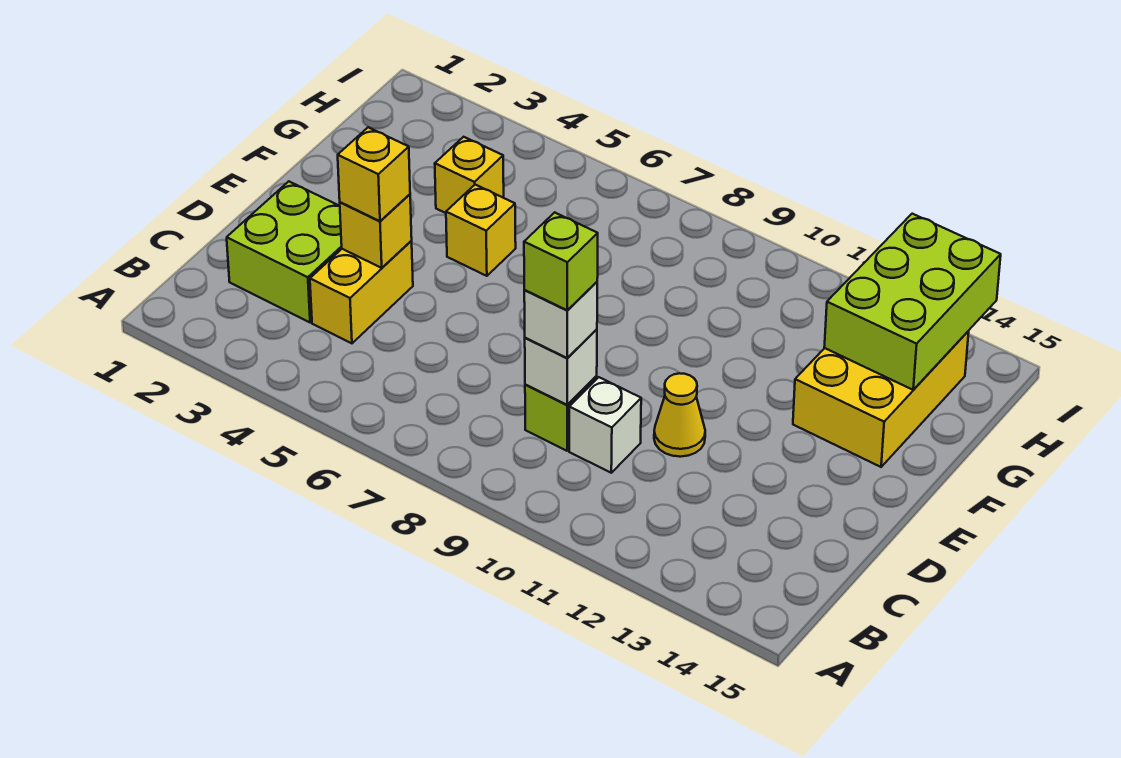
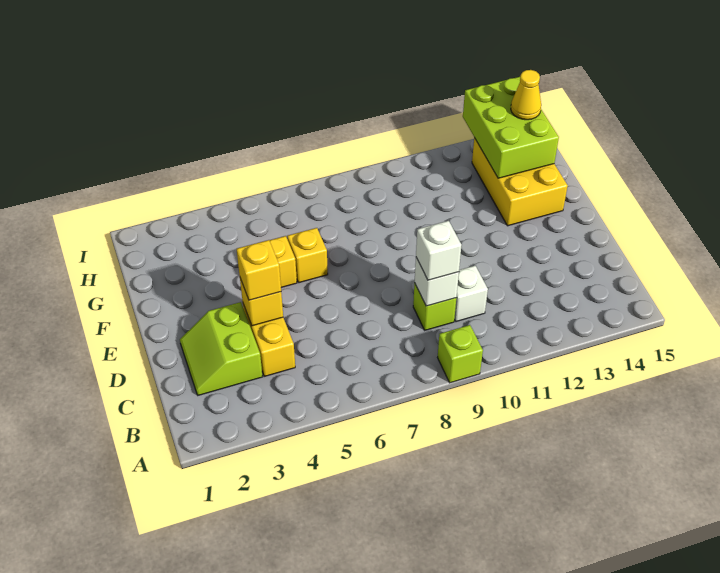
lime 2x2 brick [227,181,342,322] -> lime 2x2 slope [180,302,263,395]
lime 1x1 brick [524,212,598,310] -> lime 1x1 brick moved to [438,325,483,383]
yellow 1x1 cone [654,373,705,457] -> yellow 1x1 cone moved to [511,70,541,120]
yellow 1x1 brick [435,137,504,213] -> yellow 1x1 brick moved to [287,228,328,283]

